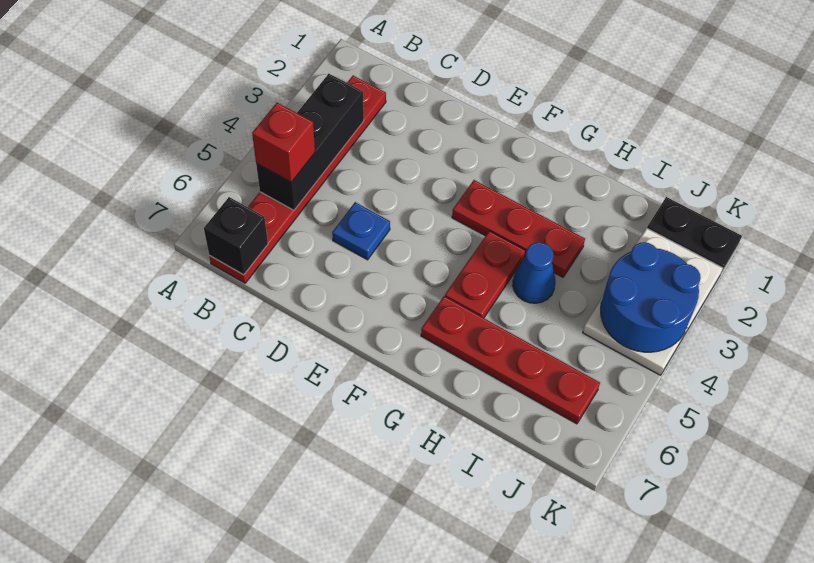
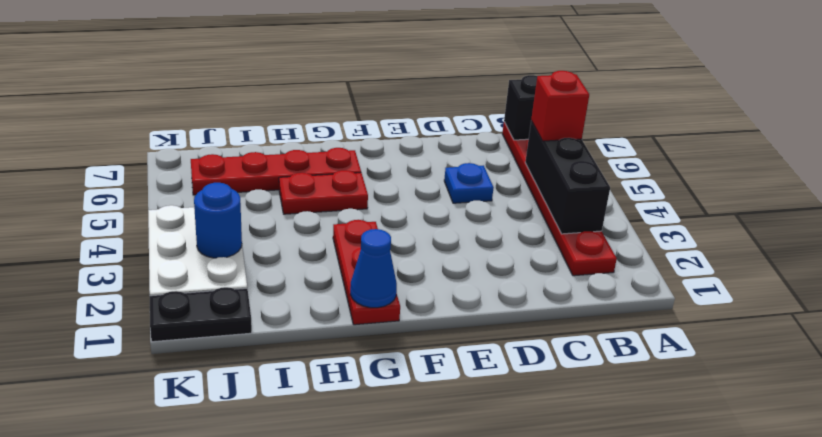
red 1x3 plate [452,180,585,277] -> red 1x3 plate turned to [333,220,400,325]
red 1x2 plate [445,231,525,318] -> red 1x2 plate turned to [279,170,368,214]
blue 1x1 cone [513,242,555,303] -> blue 1x1 cone moved to [350,229,397,308]
blue 2x2 round brick [601,242,701,352] -> blue 1x1 round brick [194,183,242,258]

